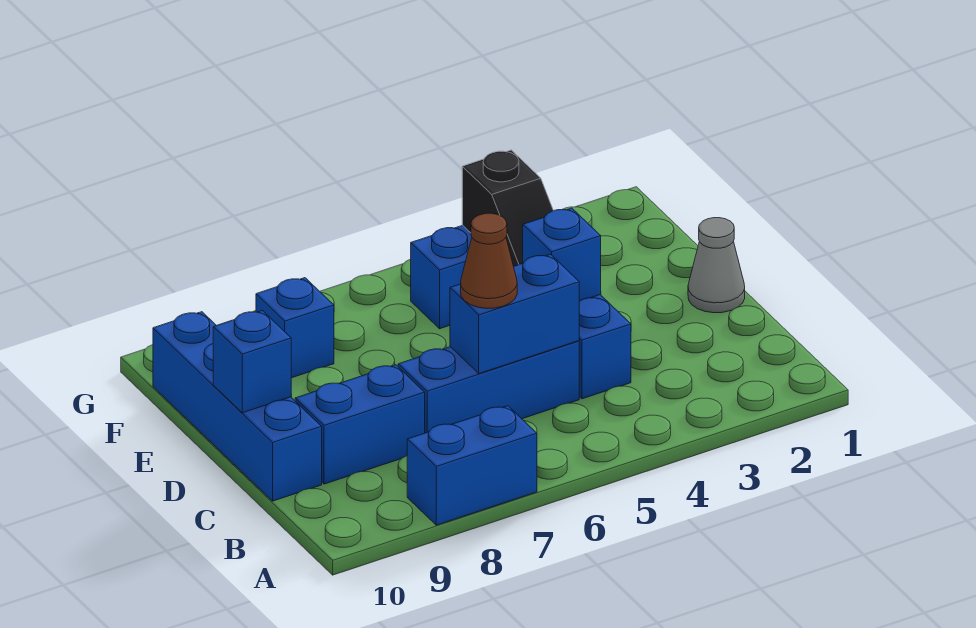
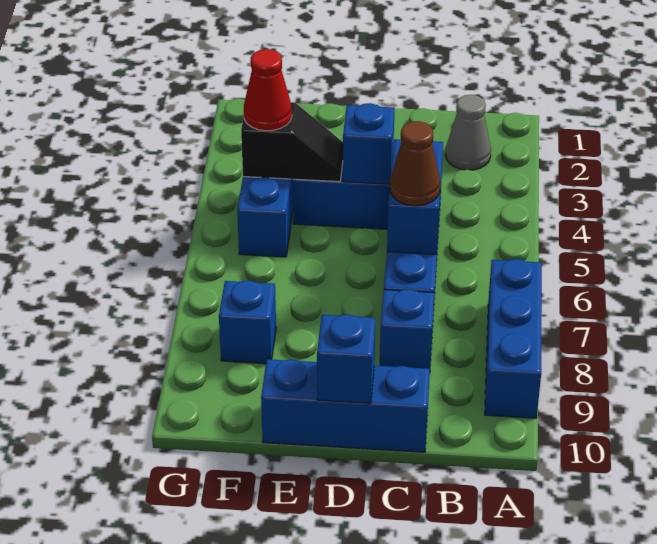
blue 1x2 brick [407,406,537,525] -> blue 1x3 brick [485,259,542,418]
blue 1x2 brick [295,365,425,484] -> blue 1x1 brick [380,289,434,369]
blue 1x4 brick [153,312,322,501] -> blue 1x3 brick [261,359,430,452]
grey 1x1 cone [688,218,745,313] -> grey 1x1 cone moved to [445,95,491,170]
none -> red 1x1 cone [244,49,292,131]

